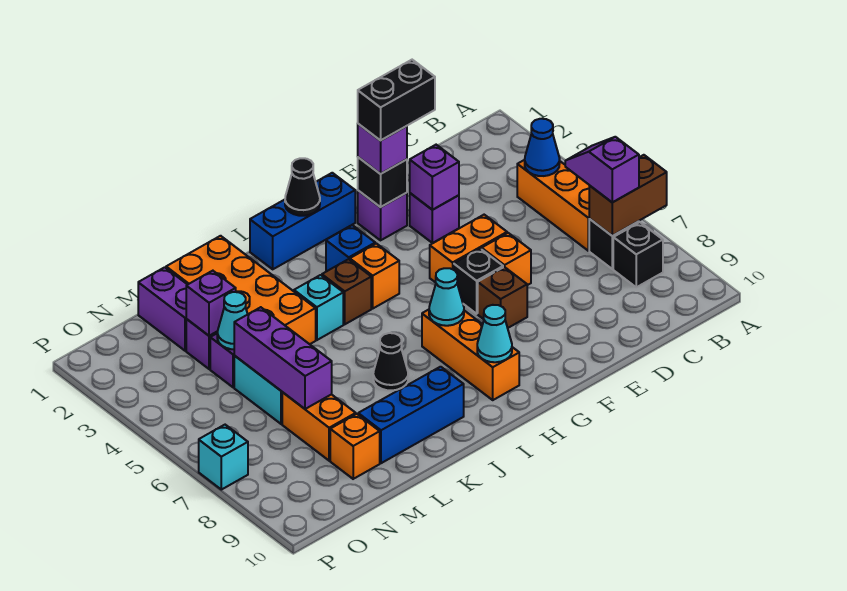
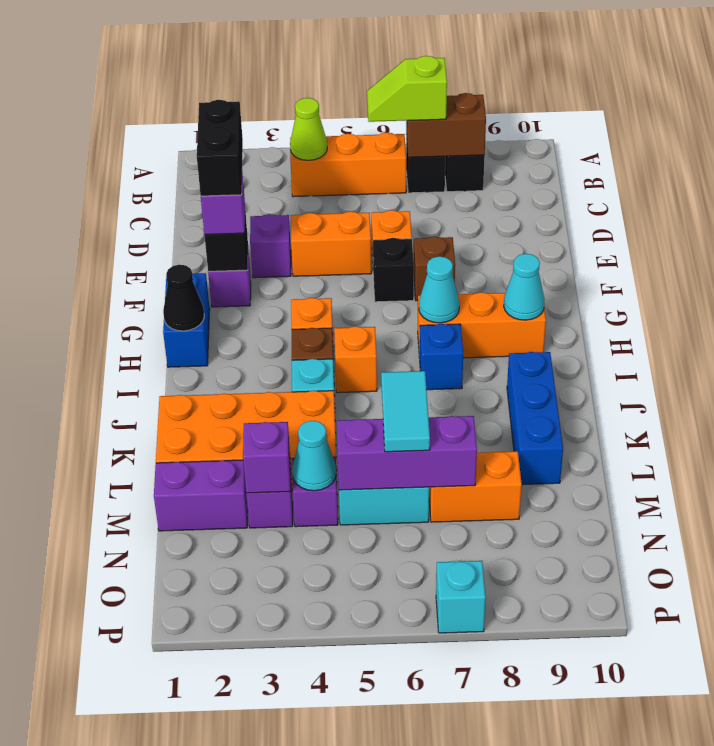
brown 1x2 brick [589,155,667,236] -> brown 1x2 brick turned to [406,93,486,157]
blue 1x1 cone [525,119,560,176] -> lime 1x1 cone [290,98,327,160]
purple 1x2 slope [565,137,639,202] -> lime 1x2 slope [367,56,447,122]
purple 1x1 brick [410,145,459,210] -> none
orange 1x2 brick [430,215,507,283] -> orange 1x2 brick turned to [291,212,371,276]
blue 1x3 brick [250,173,355,269] -> blue 1x2 brick [163,273,210,367]
blue 1x1 brick [326,225,375,272] -> blue 1x1 brick moved to [420,324,463,390]
black 1x1 cone [373,333,408,391] -> none
none -> cyan 1x2 tile [381,371,430,452]
orange 1x1 brick [330,414,380,479] -> orange 1x1 brick moved to [334,326,377,393]

